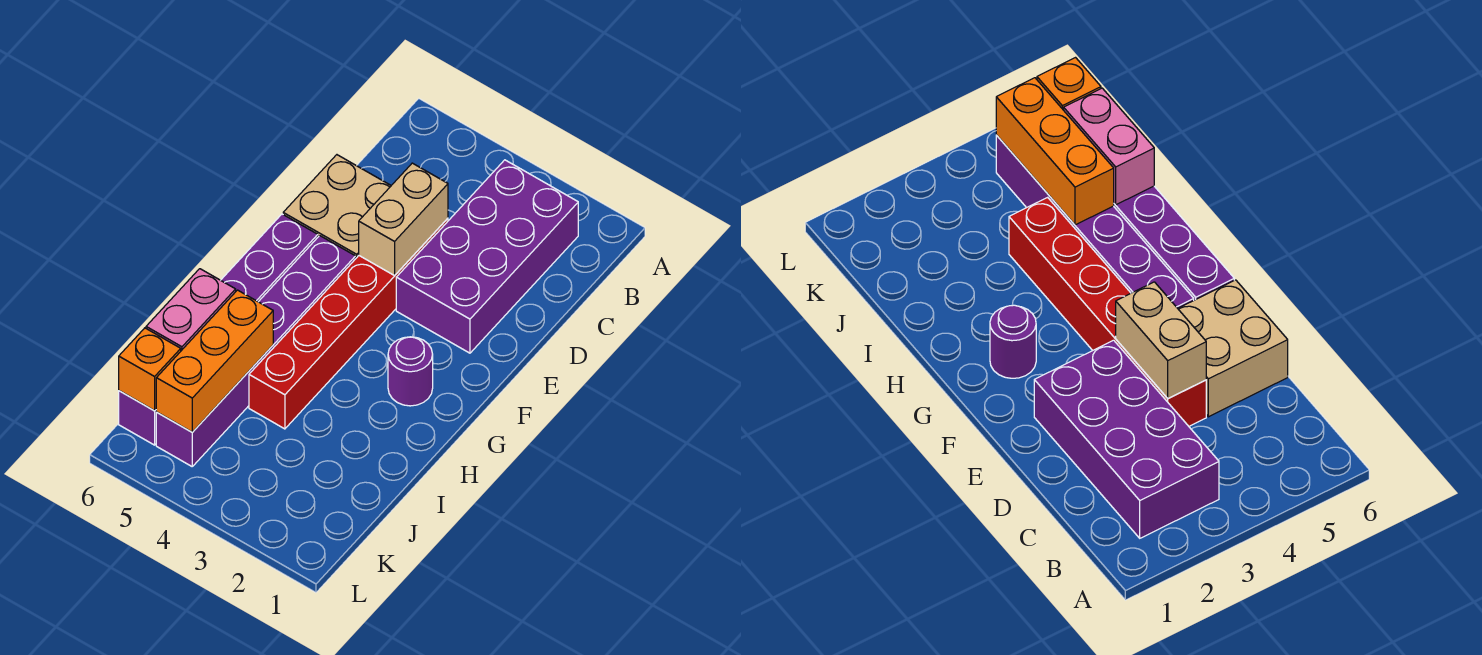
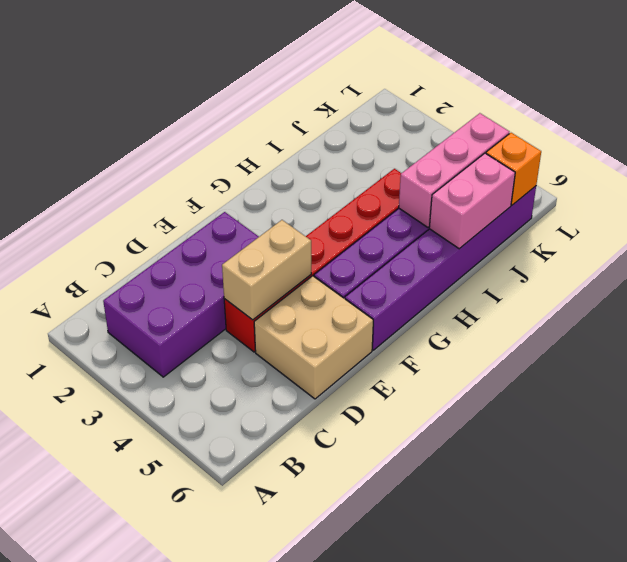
purple 1x1 round brick [388,337,433,406] -> none
orange 1x3 brick [156,290,273,432] -> pink 1x3 brick [399,113,509,227]

